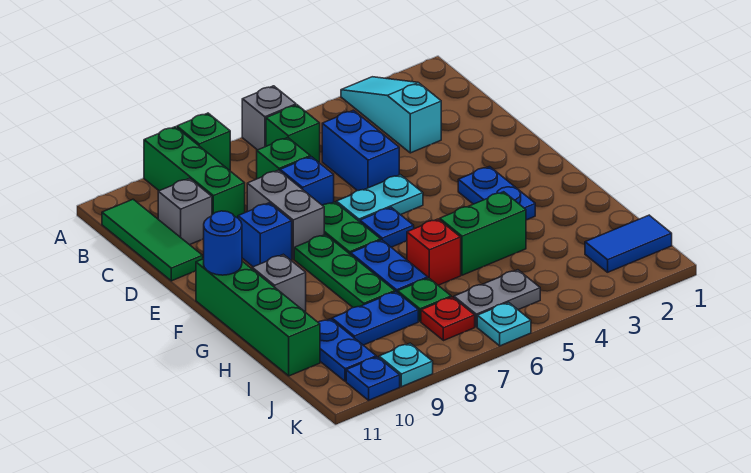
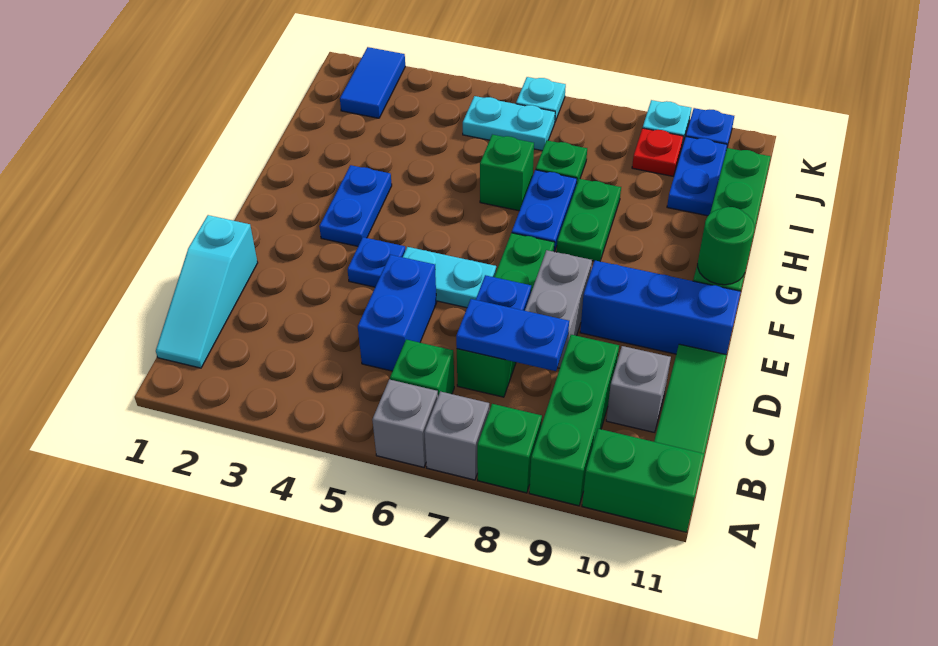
cyan 1x3 slope [341,77,441,153] -> cyan 1x3 slope moved to [156,215,258,368]
blue 1x1 brick [238,203,292,267] -> blue 1x3 brick [580,261,741,355]
blue 1x1 plate [360,207,414,247] -> blue 1x1 plate moved to [347,237,405,287]
green 1x3 plate [294,235,395,308] -> green 1x2 plate [557,179,621,261]
blue 1x1 round brick [204,211,242,275] -> green 1x1 round brick [698,207,755,285]
grey 1x1 brick [252,254,306,312] -> grey 1x1 brick moved to [424,391,489,480]
green 1x2 brick [440,192,526,275] -> green 1x2 brick moved to [582,429,704,532]
red 1x1 brick [407,219,461,285] -> green 1x1 brick [480,135,534,211]
blue 1x2 plate [332,292,418,345] -> blue 1x2 plate moved to [456,299,569,371]
blue 1x2 tile [585,215,672,272] -> blue 1x2 tile turned to [340,47,405,118]
grey 1x2 plate [454,270,540,327] -> cyan 1x2 plate [463,96,555,151]
red 1x1 plate [421,297,475,341] -> red 1x1 plate moved to [632,128,683,176]

